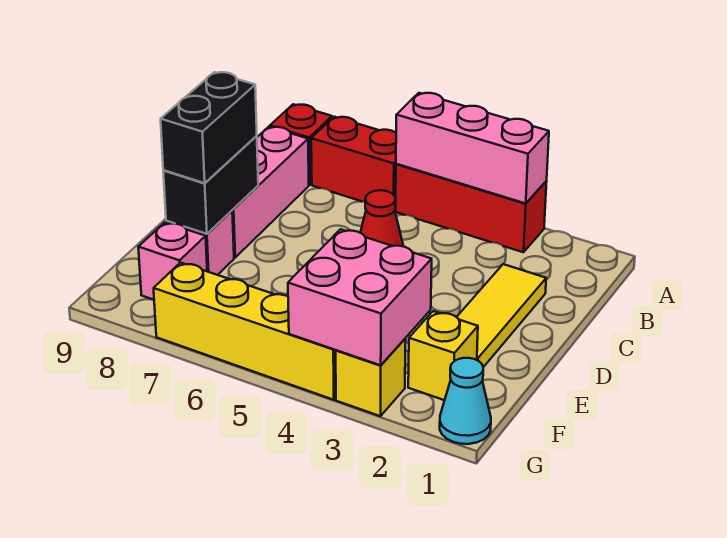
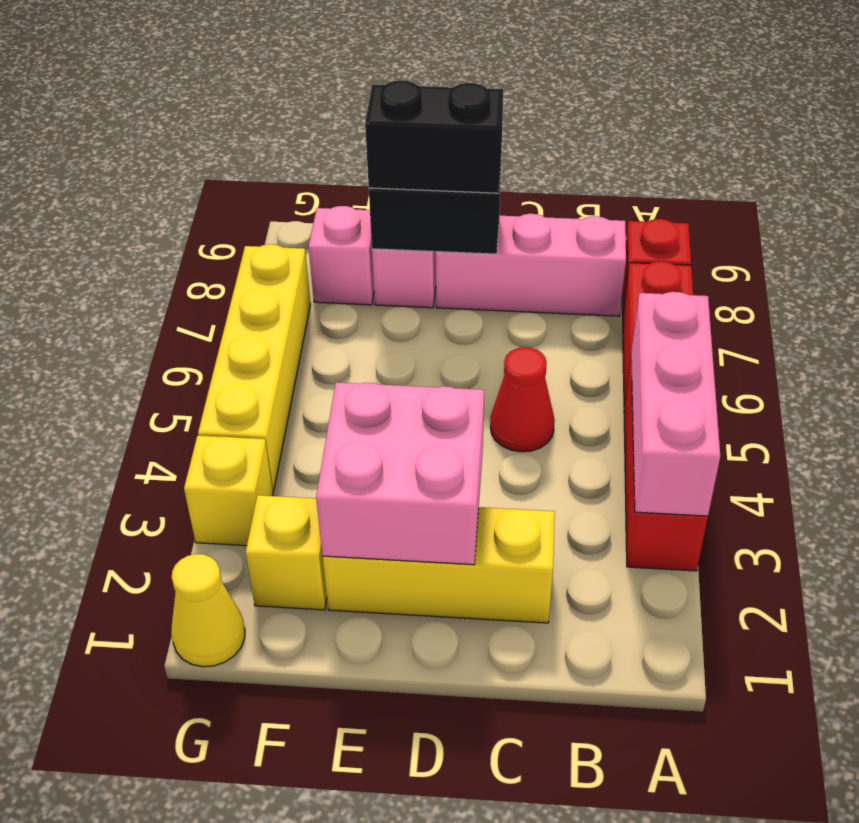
yellow 1x3 tile [457,264,546,367] -> yellow 1x3 brick [323,507,555,623]
pink 2x2 brick [288,229,432,365] -> pink 2x2 brick moved to [316,382,484,565]
cyan 1x1 cone [440,358,491,444] -> yellow 1x1 cone [171,554,245,667]

